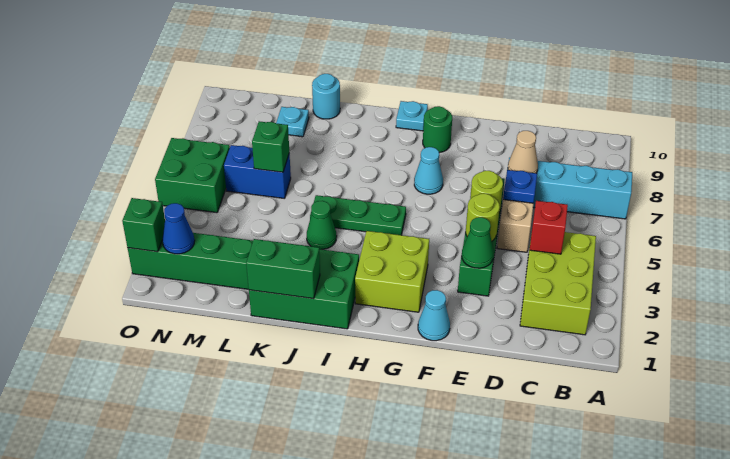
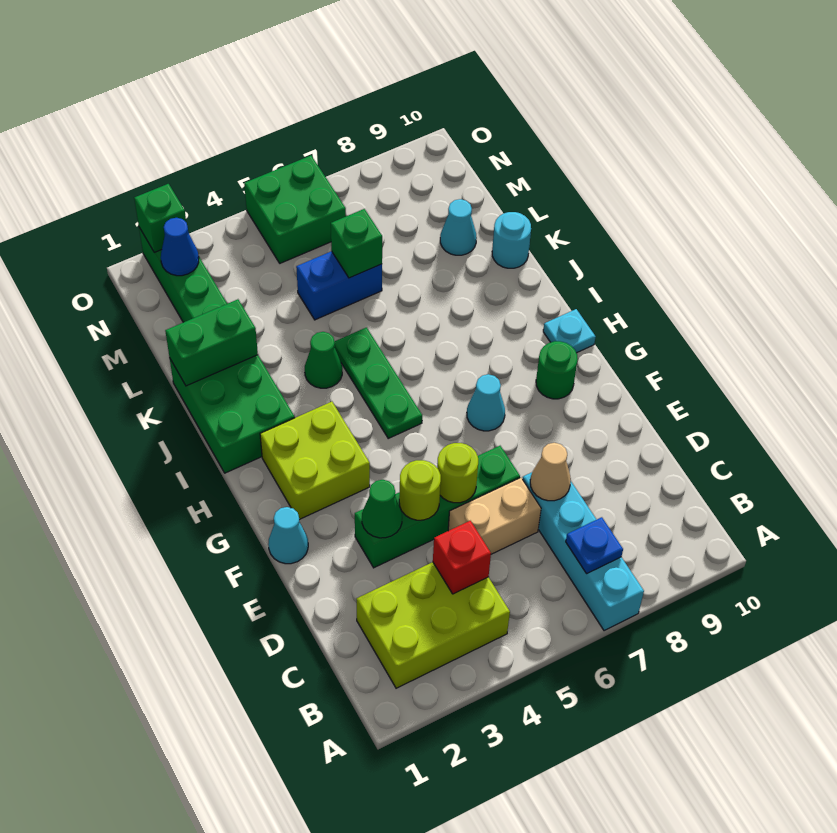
blue 1x1 plate [503,170,537,203] -> blue 1x1 plate moved to [566,517,623,574]
green 1x2 brick [246,239,320,299] -> green 1x2 brick turned to [165,299,258,386]
blue 1x2 brick [224,145,291,199] -> blue 1x2 brick turned to [296,251,382,320]
cyan 1x1 plate [276,107,309,137] -> cyan 1x1 cone [440,199,477,255]

